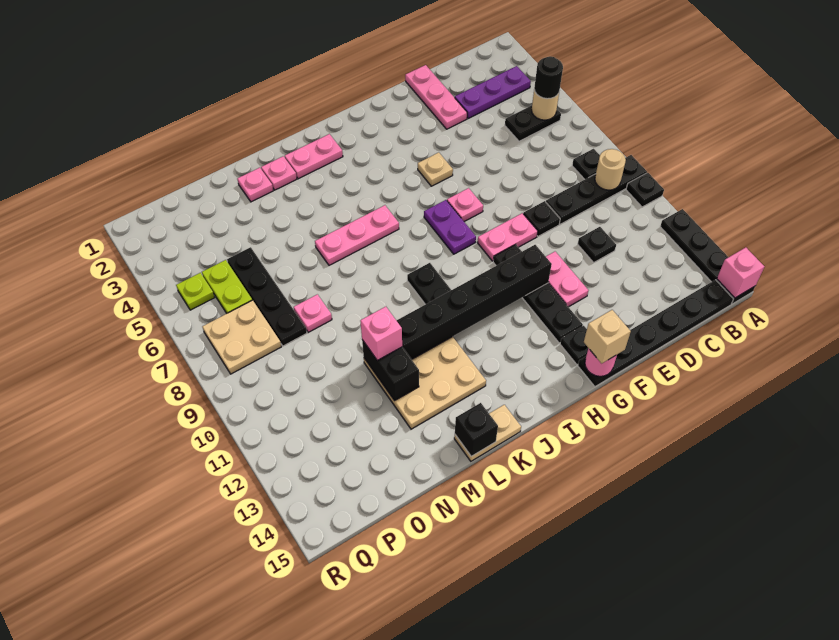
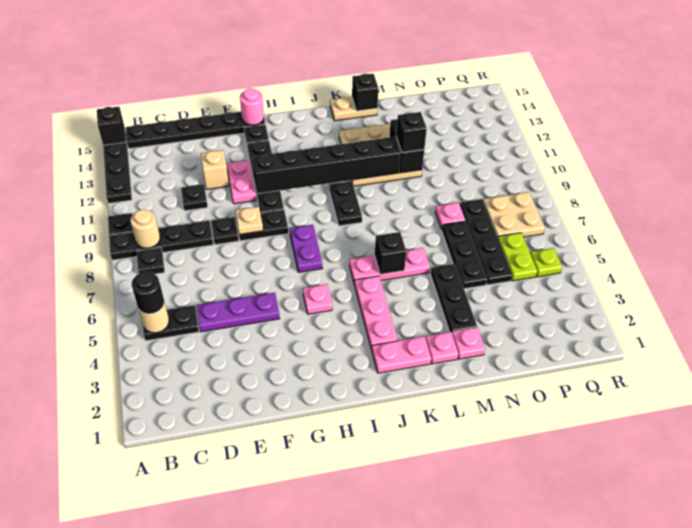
pink 1x1 brick [717,247,765,298] -> black 1x1 brick [97,107,126,145]
purple 1x3 plate [455,66,531,119] -> purple 1x3 plate moved to [196,293,280,332]
pink 1x3 plate [405,65,467,129] -> pink 1x3 plate moved to [355,276,397,350]
pink 1x2 plate [478,213,538,261] -> black 1x2 plate [236,210,288,241]
tan 1x1 plate [418,152,453,186] -> tan 1x1 plate moved to [235,207,263,235]
pink 1x1 plate [447,188,483,221] -> pink 1x1 plate moved to [303,284,332,314]
tan 1x1 brick [584,310,631,363] -> tan 1x1 brick moved to [201,150,229,189]
none -> black 1x1 brick [375,232,406,274]
none -> black 1x3 plate [431,264,477,332]
pink 1x1 brick [360,307,402,360] -> black 1x1 brick [396,112,427,153]
none -> black 1x3 plate [442,221,487,289]

